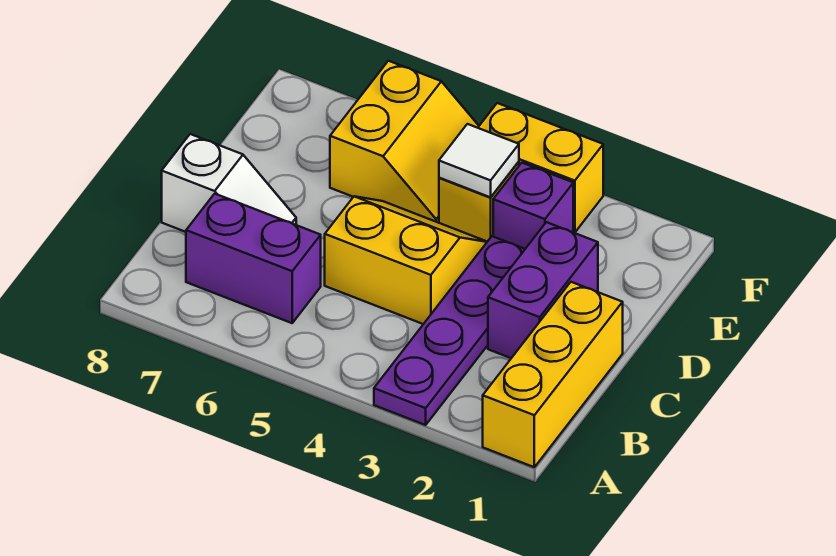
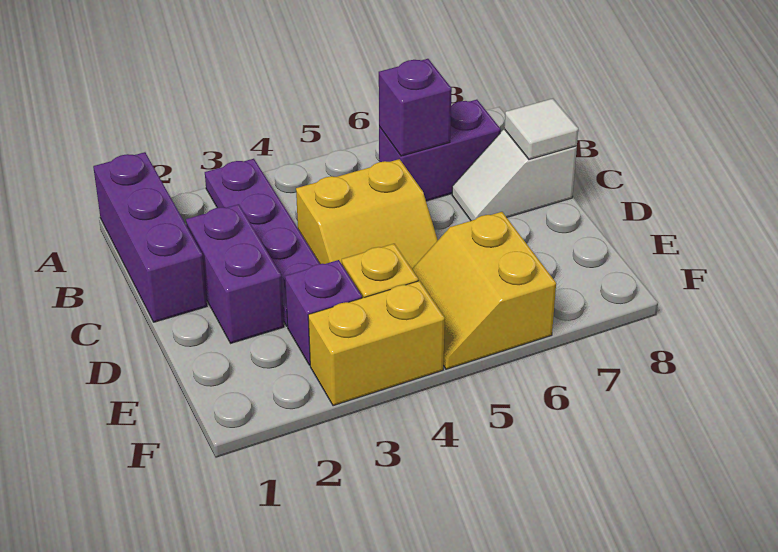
yellow 1x3 brick [483,282,623,467] -> purple 1x3 brick [93,152,207,322]
none -> purple 1x1 brick [379,59,452,156]
white 1x1 tile [439,124,519,197] -> white 1x1 tile moved to [504,99,578,159]

